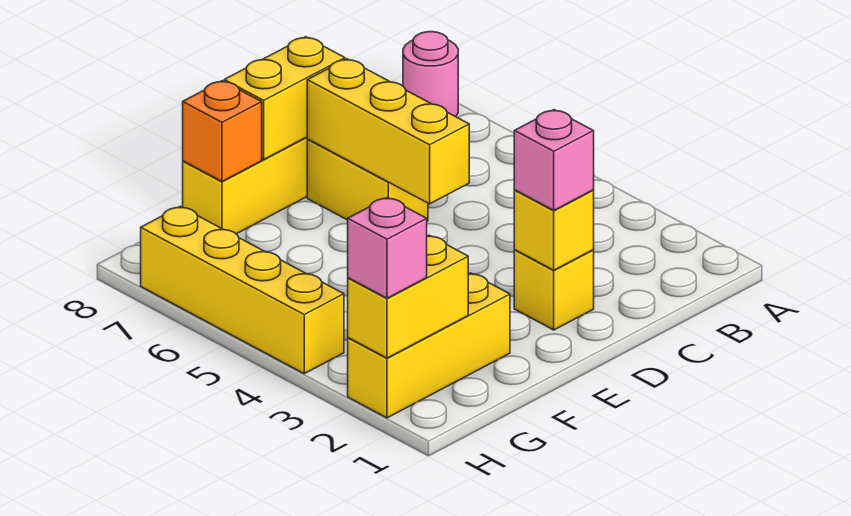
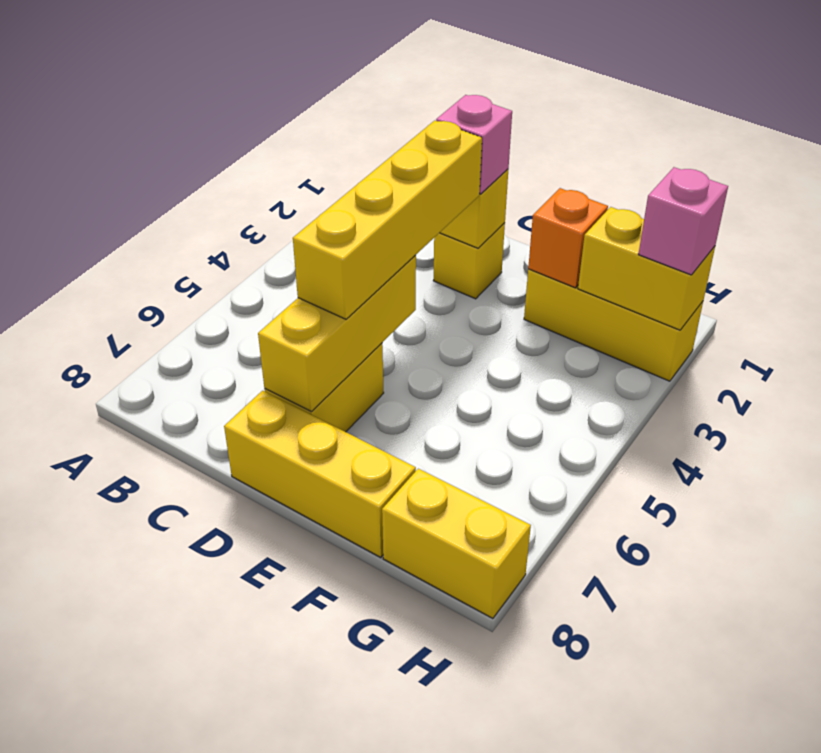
pink 1x1 round brick [403,32,458,117] -> none
yellow 1x2 brick [224,37,345,159] -> yellow 1x2 brick moved to [382,469,531,619]
orange 1x1 brick [183,81,262,181] -> orange 1x1 brick moved to [528,188,608,288]
yellow 1x4 brick [141,206,344,374] -> yellow 1x4 brick moved to [293,120,482,319]

